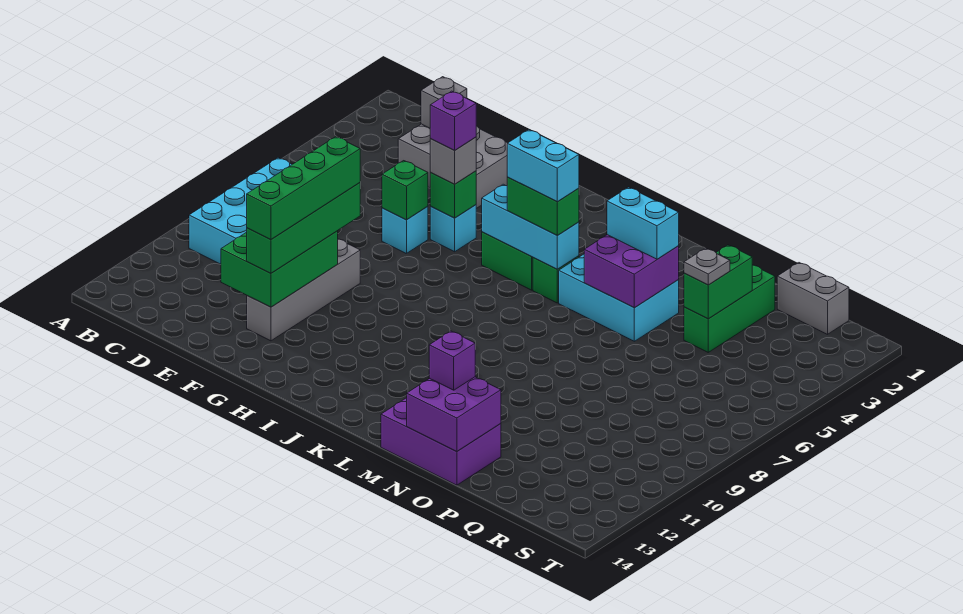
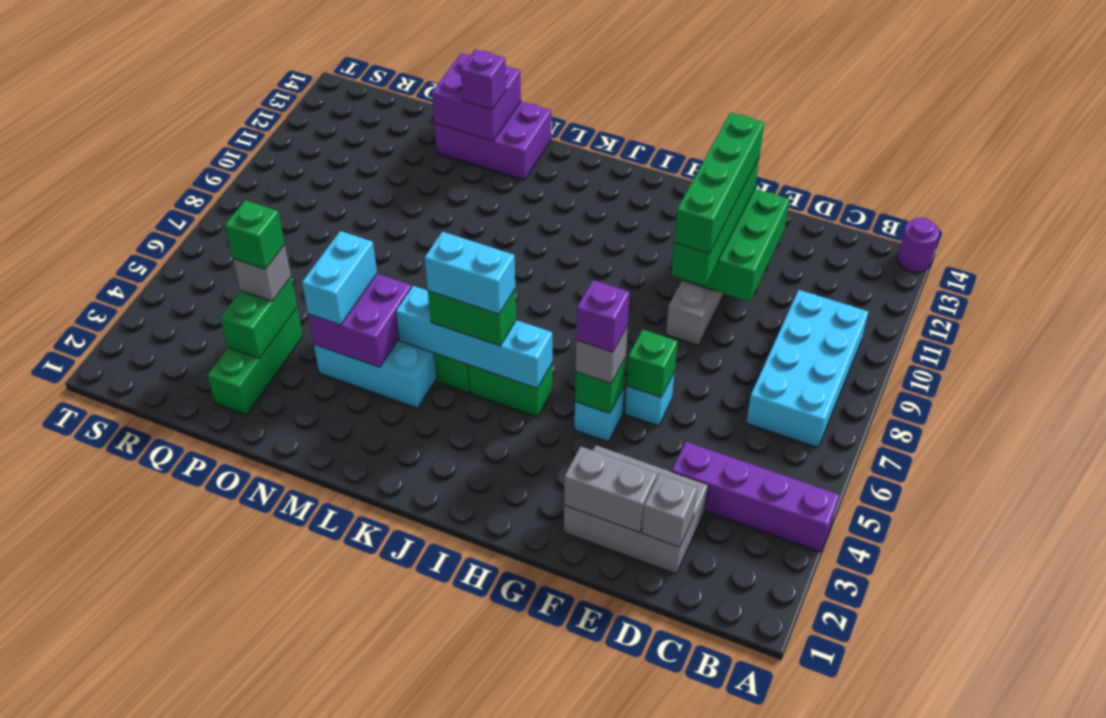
none -> purple 1x4 brick [672,442,839,552]
none -> purple 1x1 round brick [897,218,939,272]
cyan 1x3 brick [482,184,579,269] -> cyan 1x4 brick [396,286,552,388]
cyan 1x2 brick [607,187,679,259] -> cyan 1x2 brick turned to [302,231,377,325]
grey 1x1 plate [684,248,730,285] -> grey 1x1 brick [233,245,291,301]
none -> green 1x1 brick [225,200,285,269]
grey 1x2 brick [777,263,849,334] -> grey 1x2 brick moved to [564,446,657,533]

